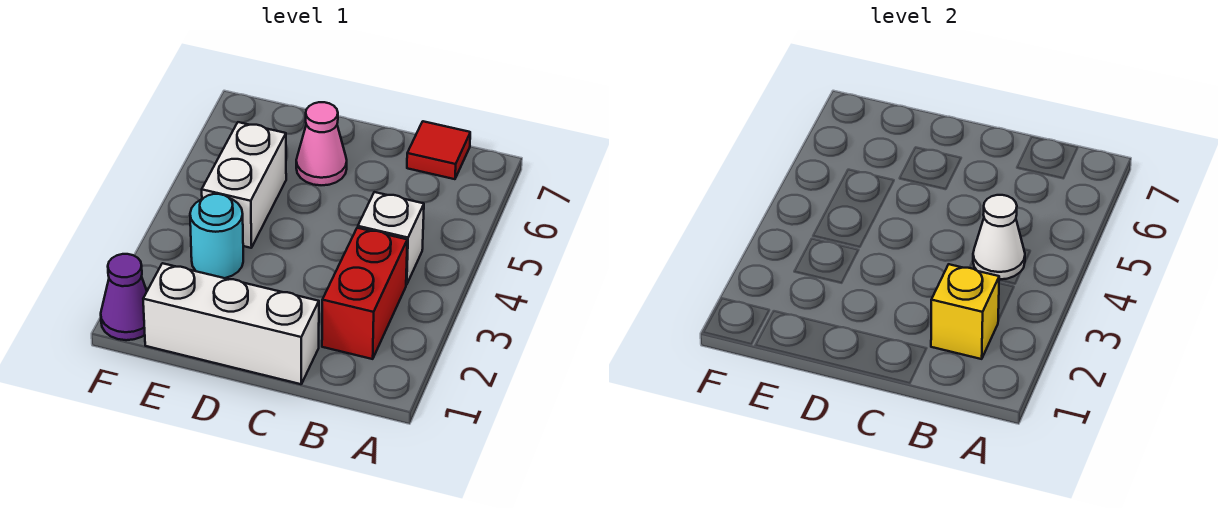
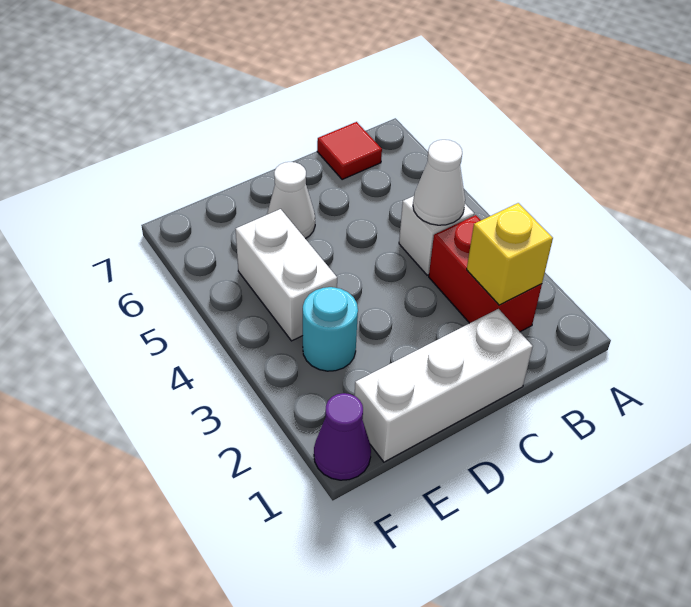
pink 1x1 cone [296,102,347,185] -> white 1x1 cone [267,162,315,239]

